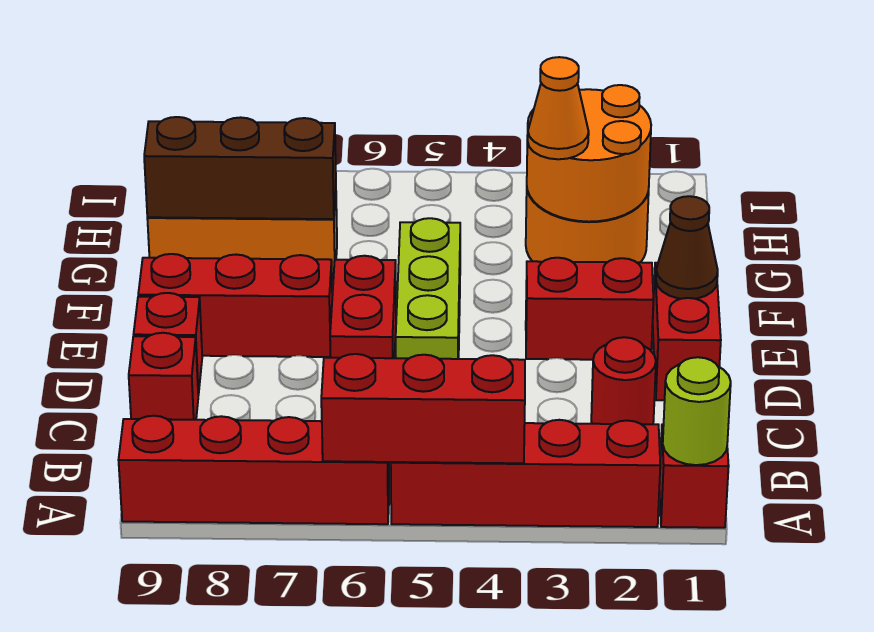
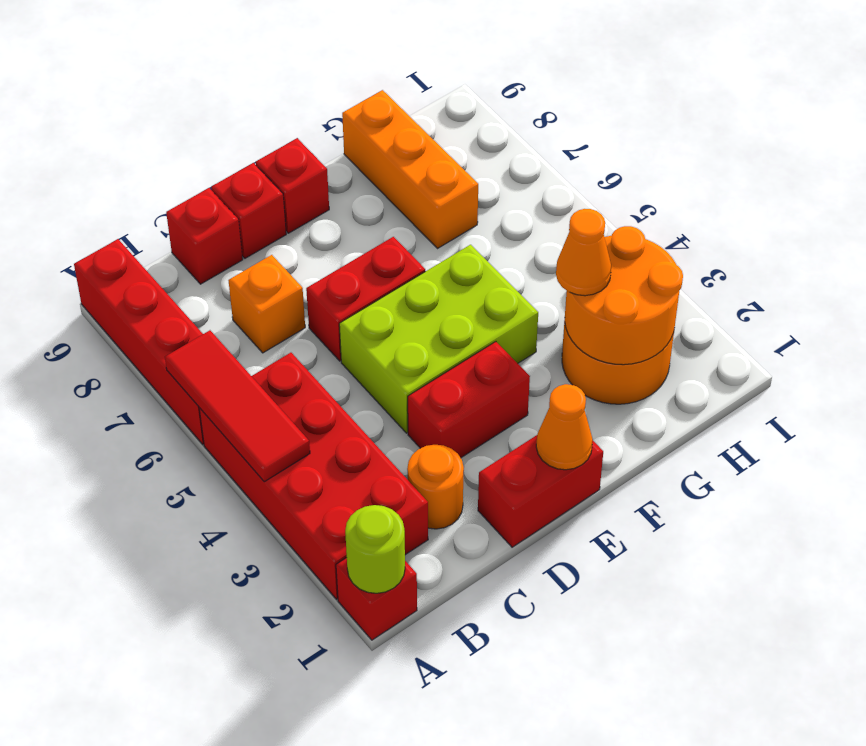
red 1x4 brick [391,420,660,527] -> red 2x4 brick [199,353,428,599]
red 1x3 brick [321,354,525,463] -> red 1x3 tile [165,330,310,482]
red 1x1 round brick [591,337,656,424] -> orange 1x1 round brick [407,445,464,529]
none -> orange 1x1 brick [228,255,305,353]
lime 1x3 brick [396,218,460,359] -> lime 2x3 brick [339,245,538,433]
brown 1x1 cone [656,196,718,299] -> orange 1x1 cone [536,384,593,470]
red 1x2 brick [526,258,653,360] -> red 1x2 brick turned to [408,342,530,458]
red 1x3 brick [138,254,332,357] -> red 1x1 brick [256,138,329,233]
brown 1x3 brick [144,117,336,219] -> none

